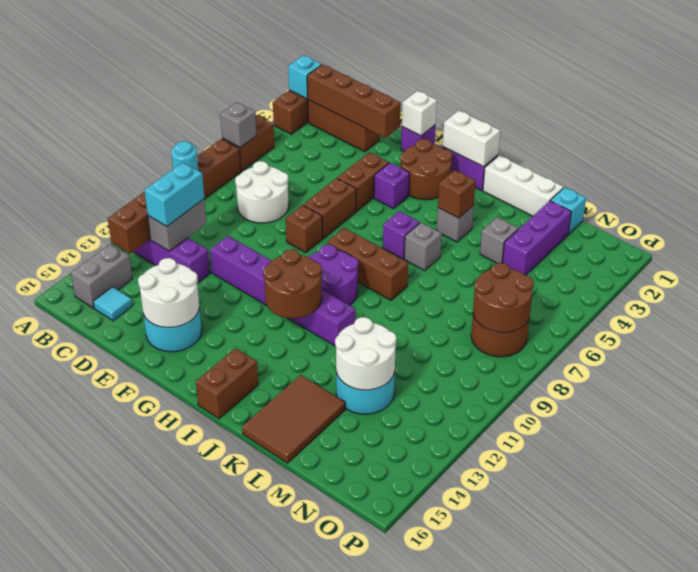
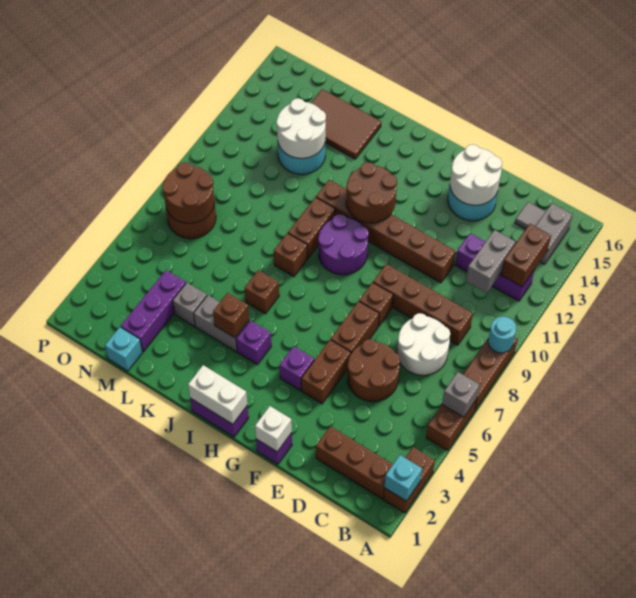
brown 1x4 brick [307,64,401,138] -> brown 1x4 brick moved to [373,264,473,345]
cyan 1x2 brick [144,163,204,226] -> none
cyan 1x1 tile [93,287,132,321] -> grey 1x1 tile [515,202,546,229]
purple 1x6 brick [210,236,355,346] -> brown 1x6 brick [316,180,456,283]
brown 2x2 round brick [400,139,453,200] -> brown 2x2 round brick moved to [348,339,400,402]
brown 1x3 brick [327,228,408,300] -> brown 1x1 brick [274,233,307,277]
purple 1x1 brick [383,211,420,259] -> purple 1x1 brick moved to [236,320,271,365]
brown 1x2 brick [196,348,258,419] -> brown 1x2 brick moved to [288,197,335,258]
white 1x3 brick [483,155,563,216] -> none
grey 1x1 brick [437,205,474,242] -> grey 1x2 brick [194,295,249,352]
grey 1x1 brick [404,223,442,271] -> brown 1x1 brick [245,270,279,314]
brown 2x3 tile [242,375,345,463] -> brown 2x3 tile turned to [311,89,381,159]

